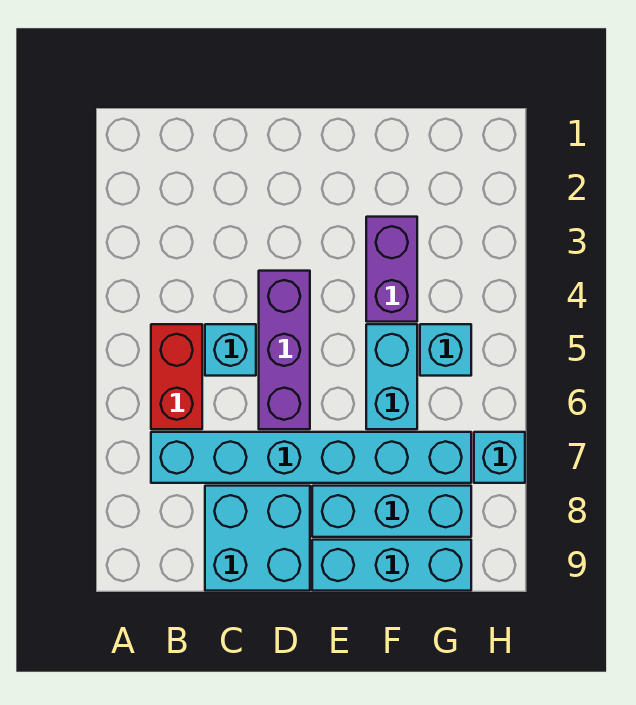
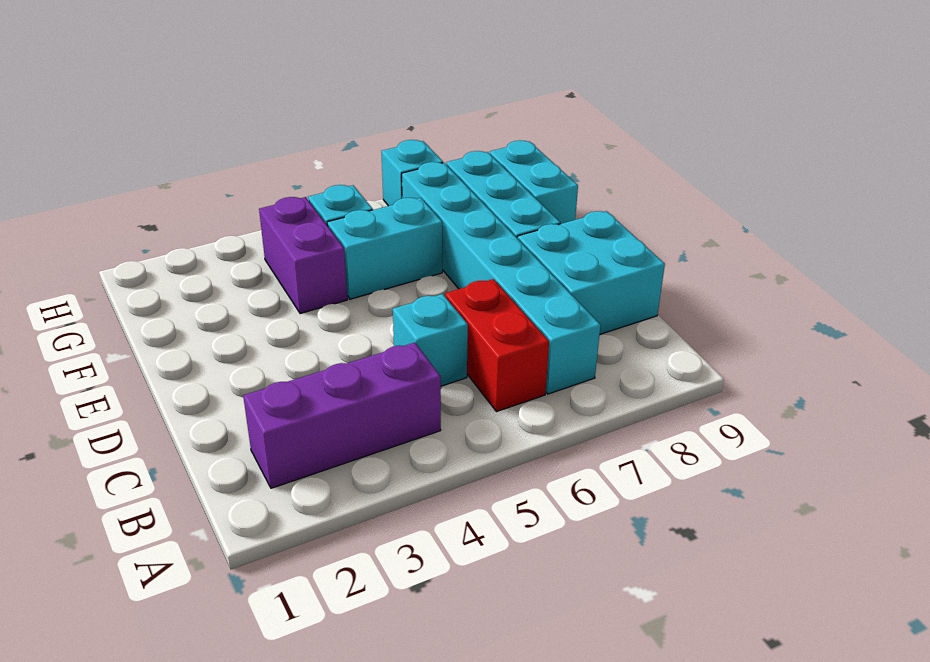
red 1x2 brick [151,324,202,429] -> red 1x2 brick turned to [445,279,549,412]
purple 1x3 brick [259,271,310,429] -> purple 1x3 brick moved to [243,343,441,488]
cyan 1x3 brick [312,540,471,591] -> cyan 1x2 brick [490,140,578,224]
purple 1x2 brick [366,217,417,322] -> purple 1x2 brick turned to [259,197,347,314]

